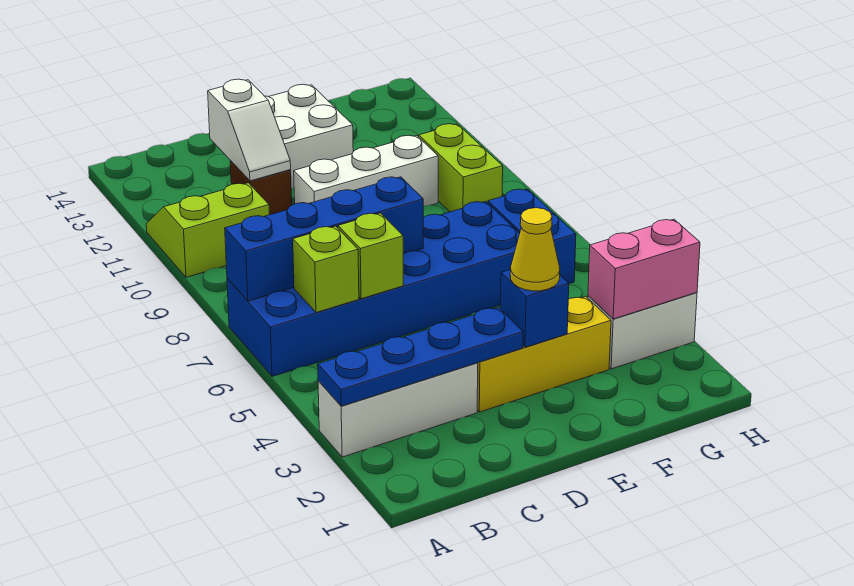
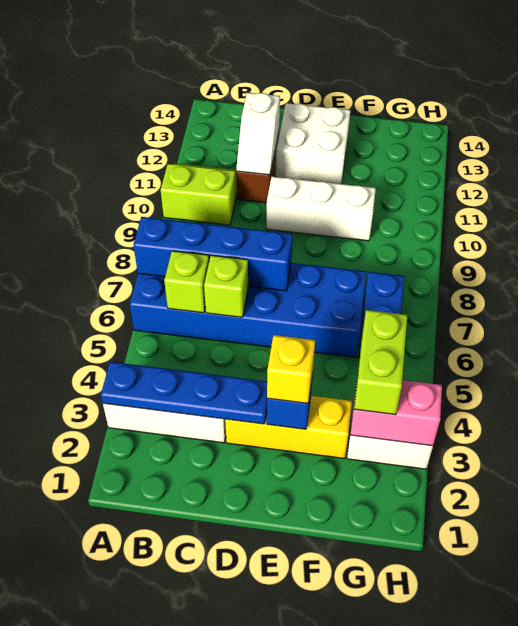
yellow 1x1 cone [510,208,560,291] -> yellow 1x1 brick [267,335,315,403]
lime 1x2 brick [419,124,503,212] -> lime 1x2 brick moved to [354,310,408,415]

